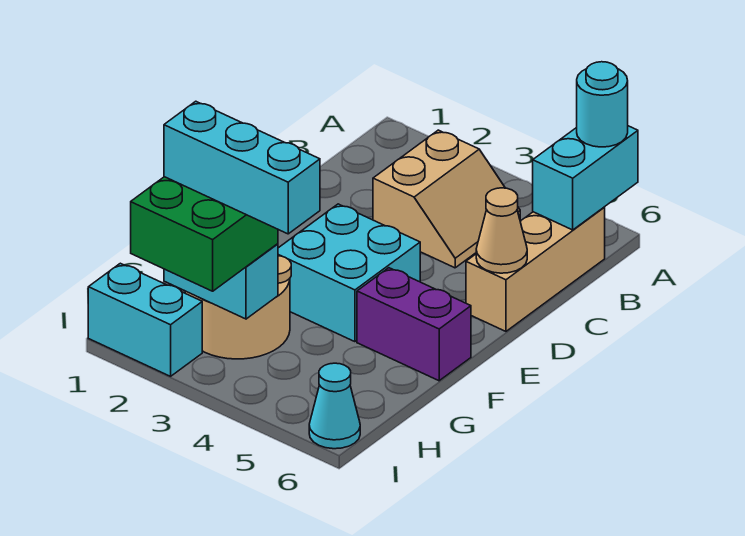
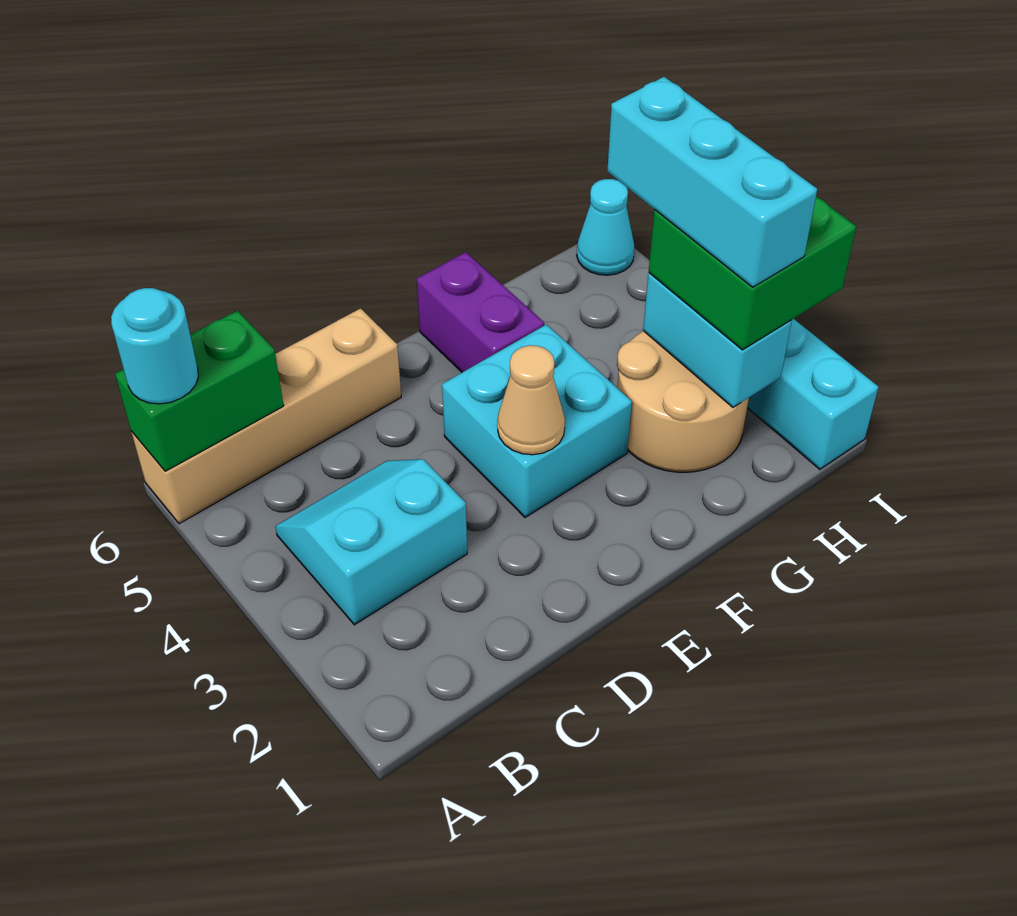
cyan 1x2 brick [533,126,638,230] -> green 1x2 brick [115,311,284,471]
tan 2x2 slope [373,130,520,268] -> cyan 2x2 slope [275,459,467,625]
tan 1x3 brick [466,208,605,331] -> tan 1x4 brick [131,309,401,524]
tan 1x1 cone [476,188,527,273] -> tan 1x1 cone moved to [497,345,565,455]

